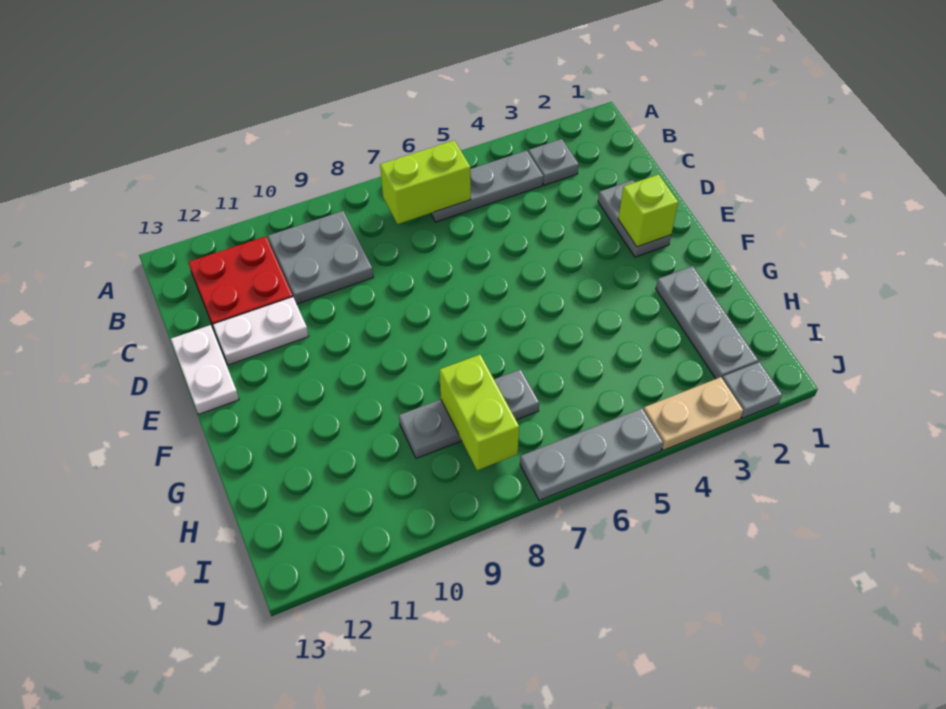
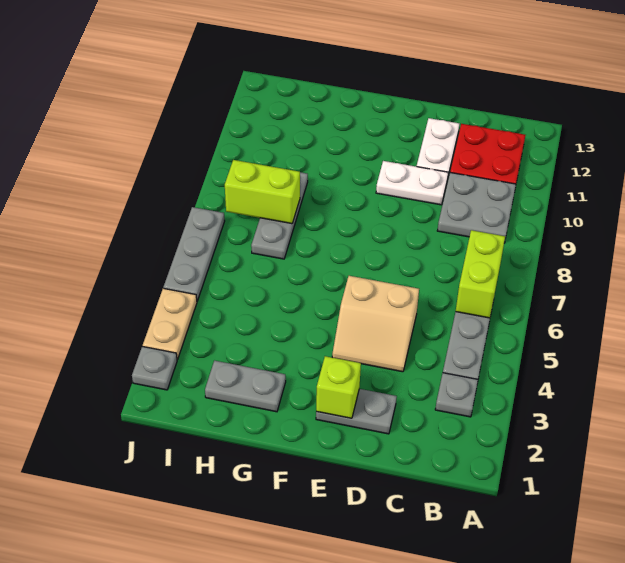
none -> tan 2x2 slope [332,276,419,372]
white 1x2 plate [171,325,239,414] -> white 1x2 plate moved to [376,161,448,205]
grey 1x3 plate [656,266,758,379] -> grey 1x2 plate [205,361,286,412]

